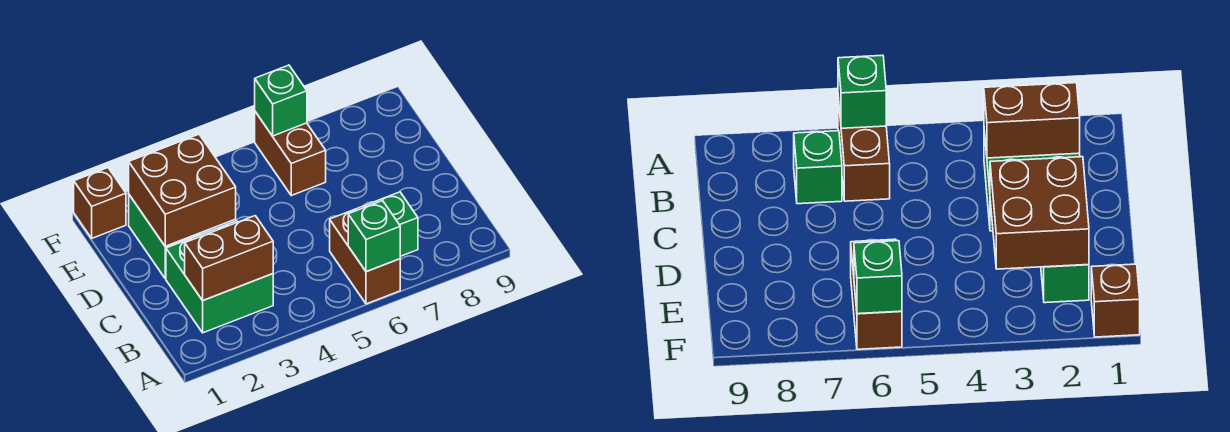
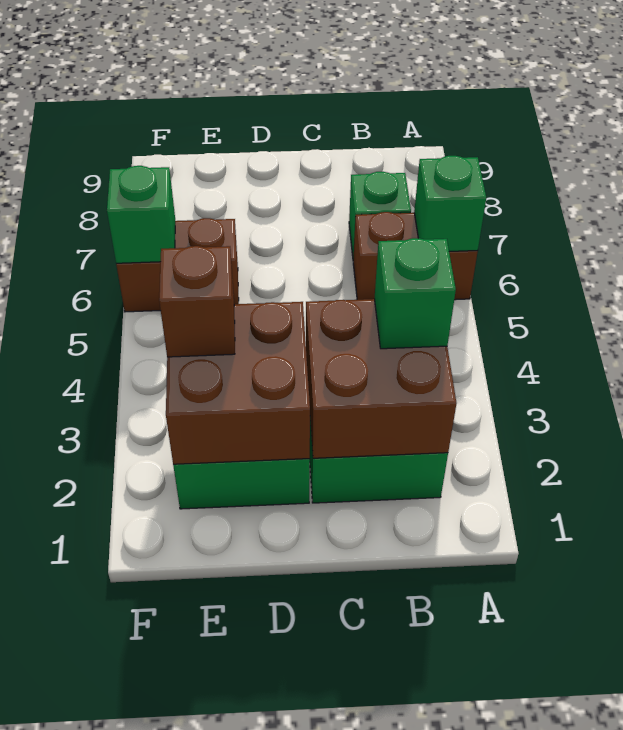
brown 1x2 brick [185,216,273,300] -> brown 2x2 brick [306,299,456,458]
none -> green 1x1 brick [374,238,456,349]
brown 1x1 brick [74,168,126,238] -> brown 1x1 brick moved to [159,246,235,357]

